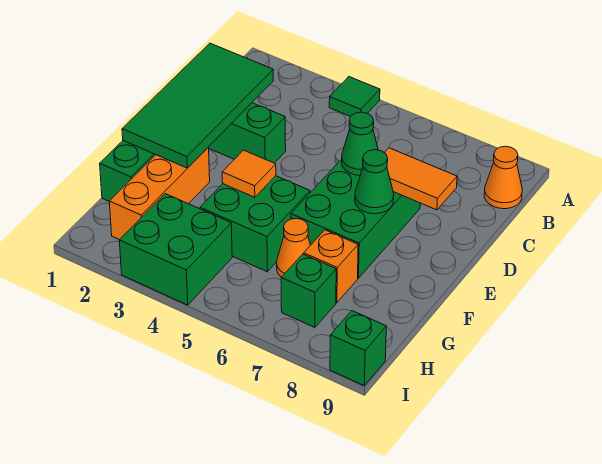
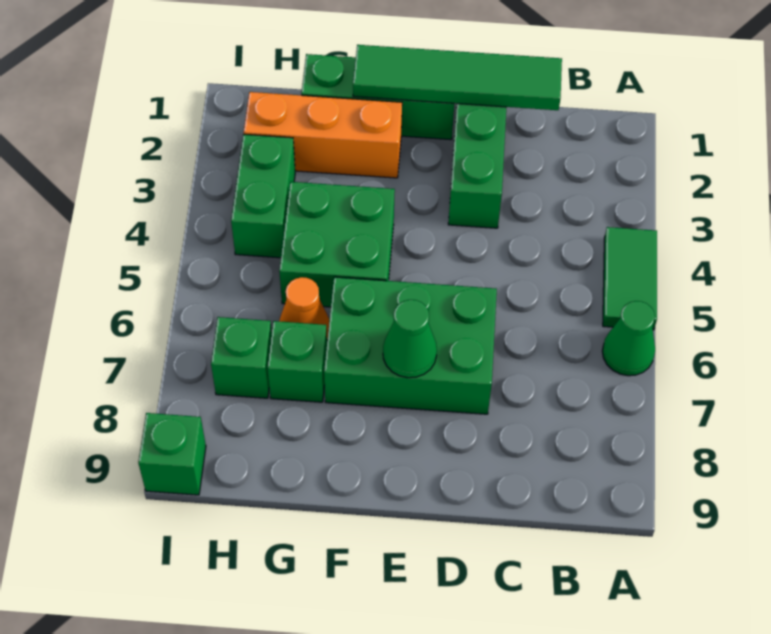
green 1x1 tile [329,77,380,117] -> green 1x2 tile [603,227,657,330]
orange 1x1 cone [484,146,522,209] -> none
green 2x4 tile [122,43,273,168] -> green 1x4 tile [353,45,562,110]
green 1x1 cone [342,112,378,175] -> green 1x1 cone moved to [602,301,655,376]
orange 1x2 tile [385,148,457,210] -> none
orange 1x1 tile [222,150,276,197] -> none
orange 1x1 brick [304,230,358,303] -> green 1x1 brick [268,321,327,402]
green 2x2 brick [119,194,232,305] -> green 1x2 brick [231,134,295,258]

